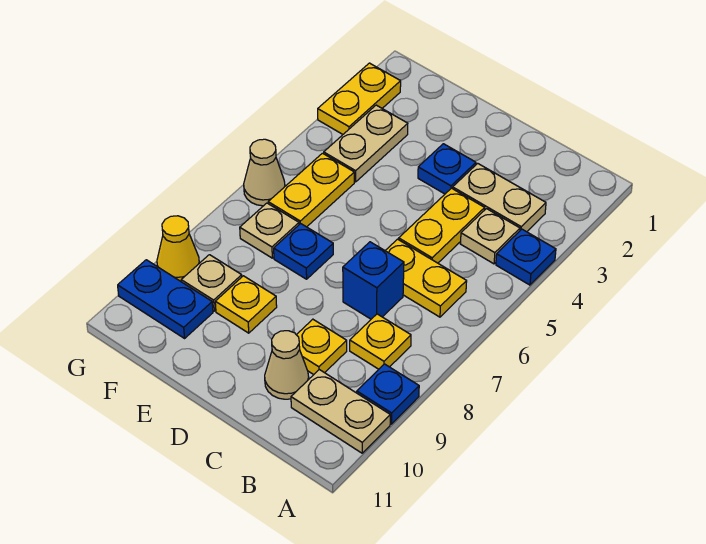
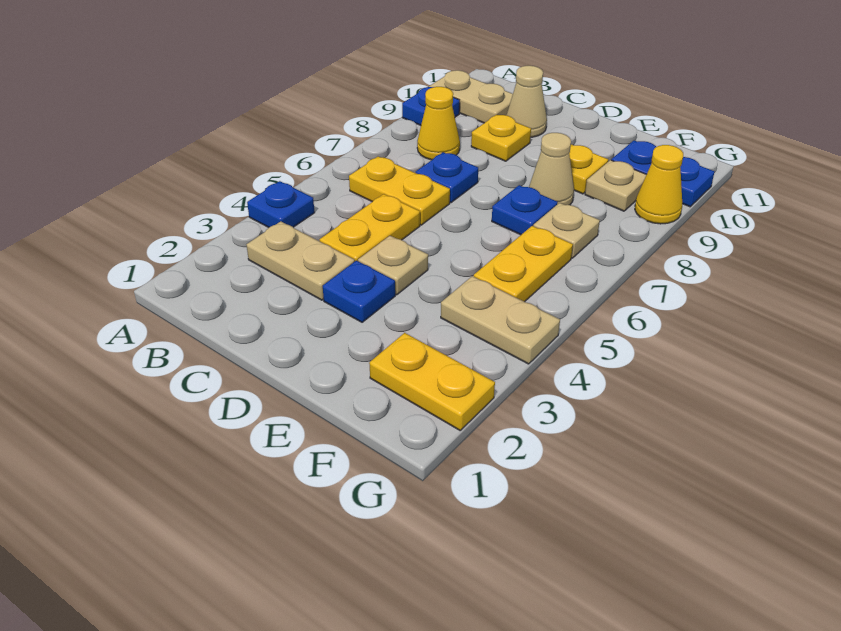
tan 1x1 plate [460,209,520,264] -> tan 1x1 plate moved to [358,236,428,295]
yellow 1x1 plate [350,314,411,369] -> yellow 1x1 cone [417,87,460,160]
blue 1x1 brick [343,242,404,319] -> blue 1x1 plate [416,152,478,203]
tan 1x2 plate [324,105,408,182] -> tan 1x2 plate turned to [441,276,560,364]
yellow 1x2 plate [318,63,401,134] -> yellow 1x2 plate turned to [369,333,495,430]
tan 1x1 cone [244,139,285,206] -> tan 1x1 cone moved to [529,133,574,205]

